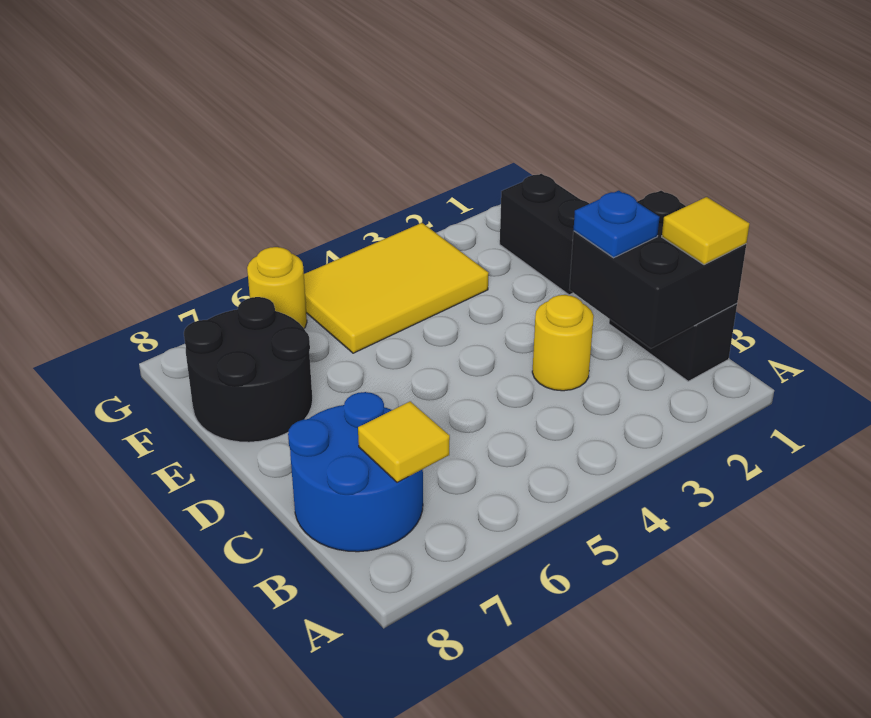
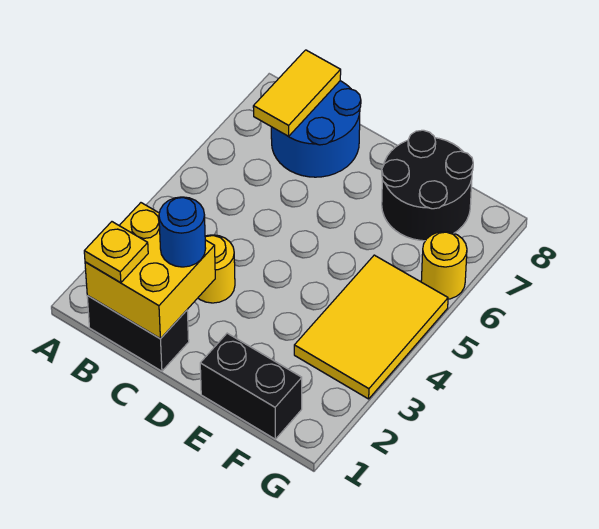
black 2x2 brick [569,191,746,349] -> yellow 2x2 brick [85,203,215,339]
yellow 1x1 tile [662,197,749,265] -> yellow 1x1 plate [84,222,148,283]
yellow 1x1 tile [358,401,450,482] -> yellow 1x2 tile [253,50,341,136]
blue 1x1 plate [574,191,660,258] -> blue 1x1 round brick [159,197,206,267]

